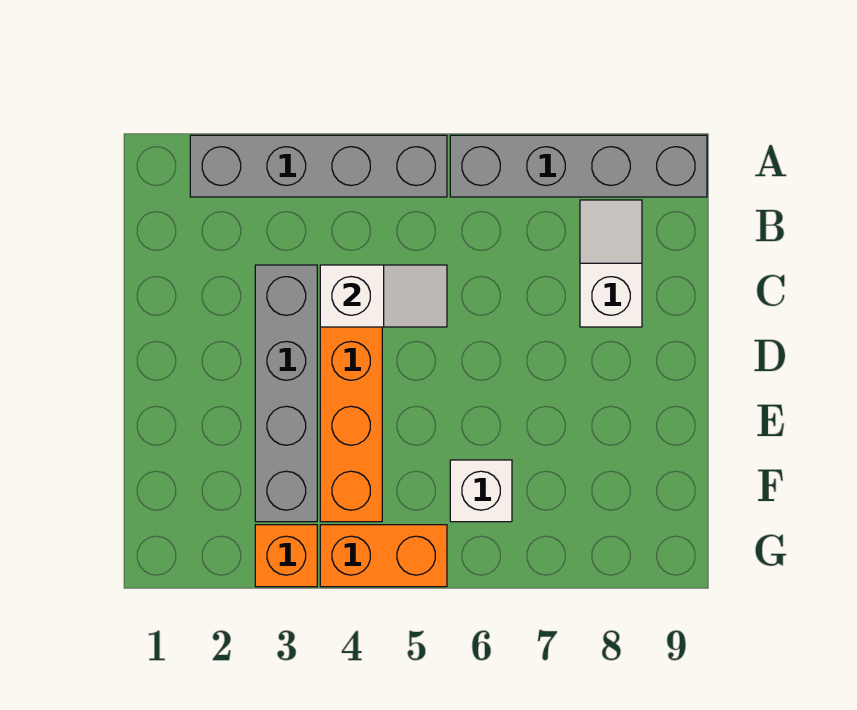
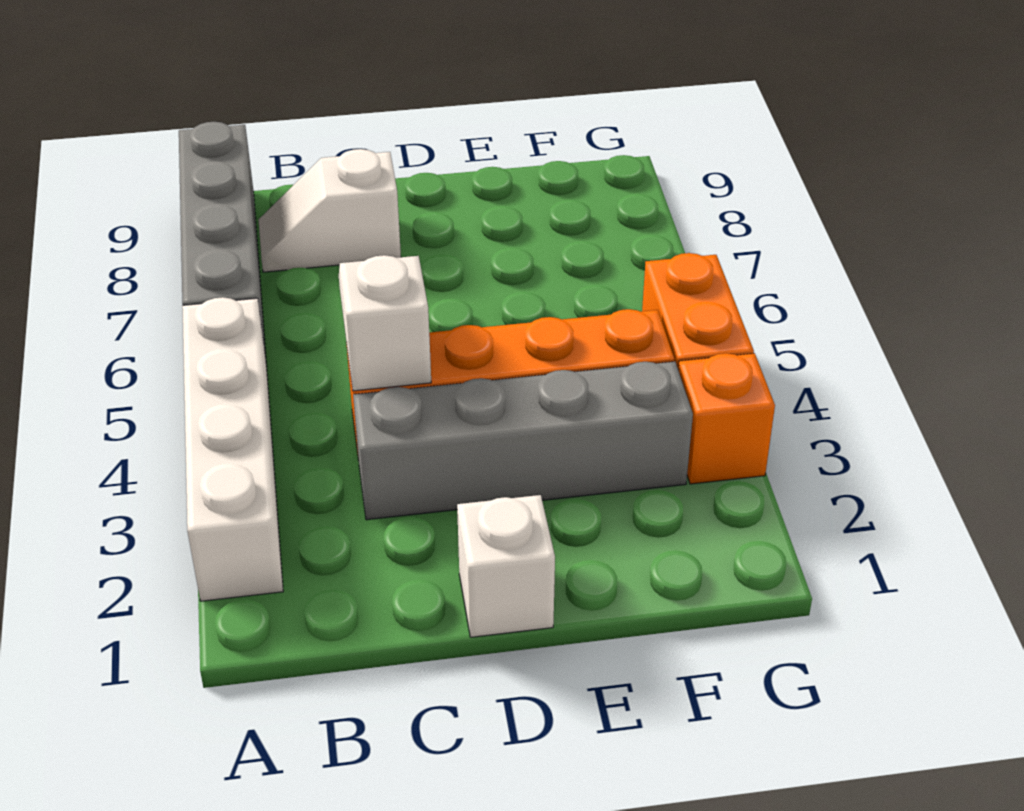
grey 1x4 brick [190,135,447,197] -> white 1x4 brick [182,297,283,601]
white 1x1 brick [450,460,512,522] -> white 1x1 brick moved to [457,495,555,637]

